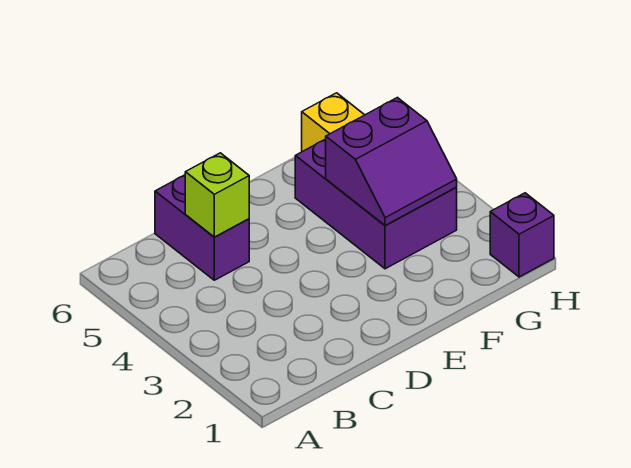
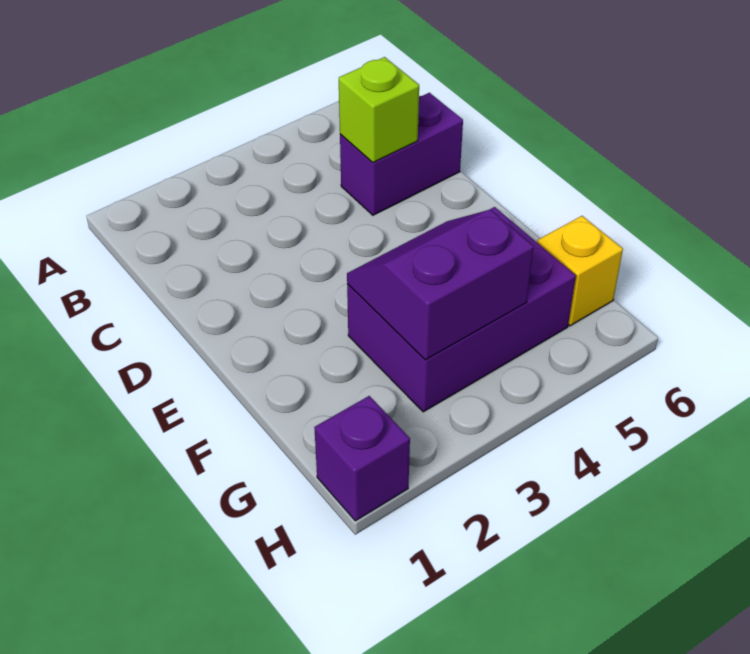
purple 2x2 slope [326,98,457,225] -> purple 2x2 slope turned to [347,210,534,360]

